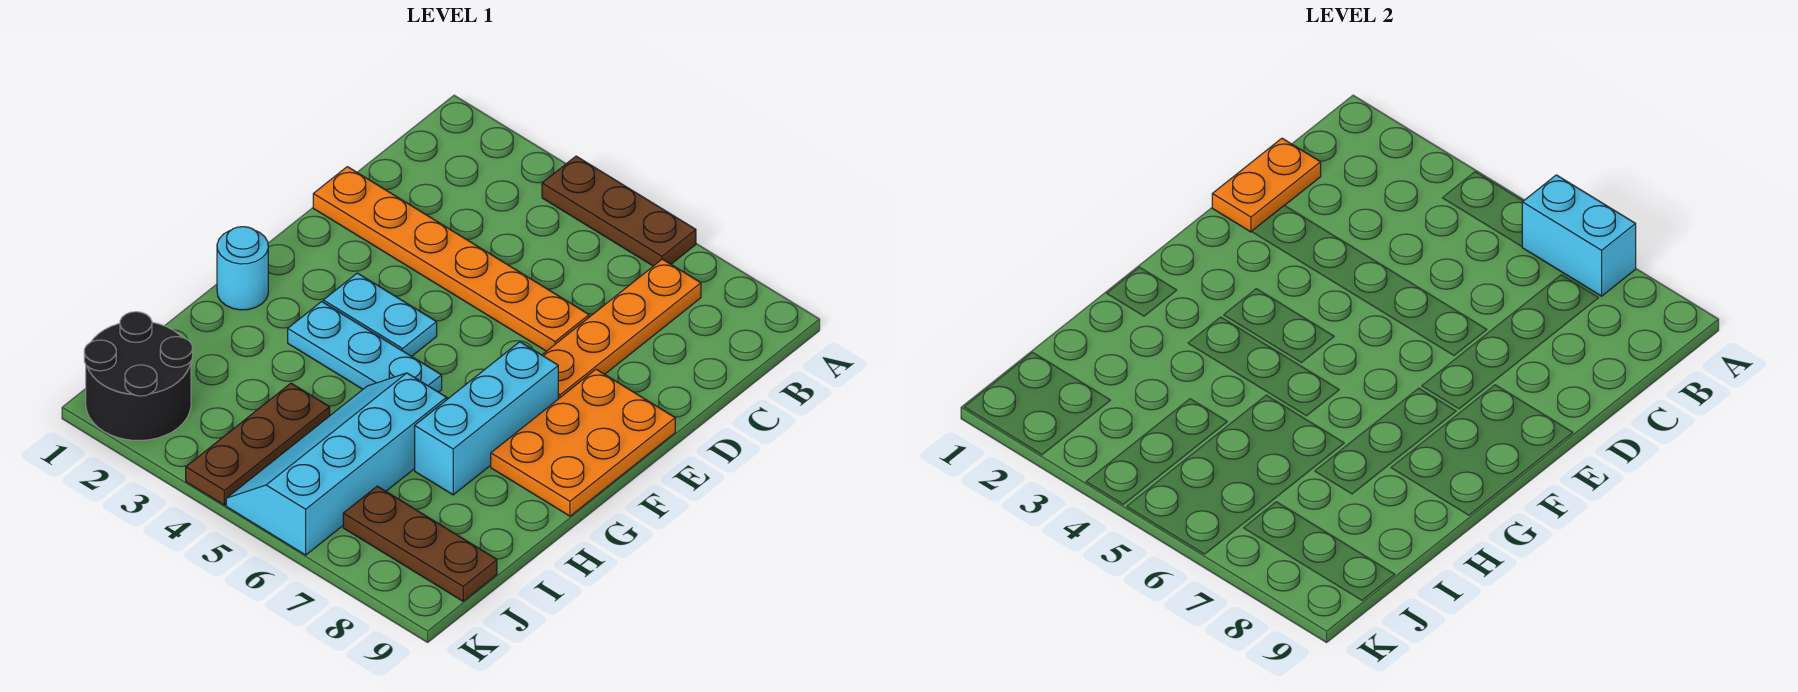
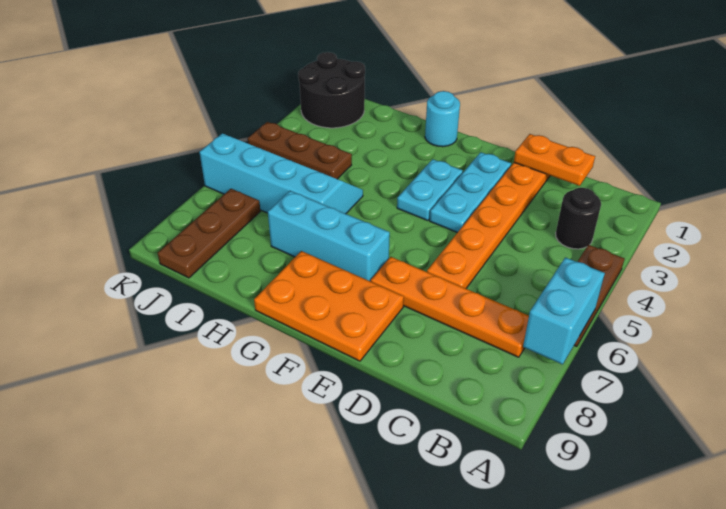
none -> black 1x1 round brick [556,188,601,249]
cyan 1x3 plate [288,302,442,392] -> cyan 1x3 plate moved to [430,152,511,233]

